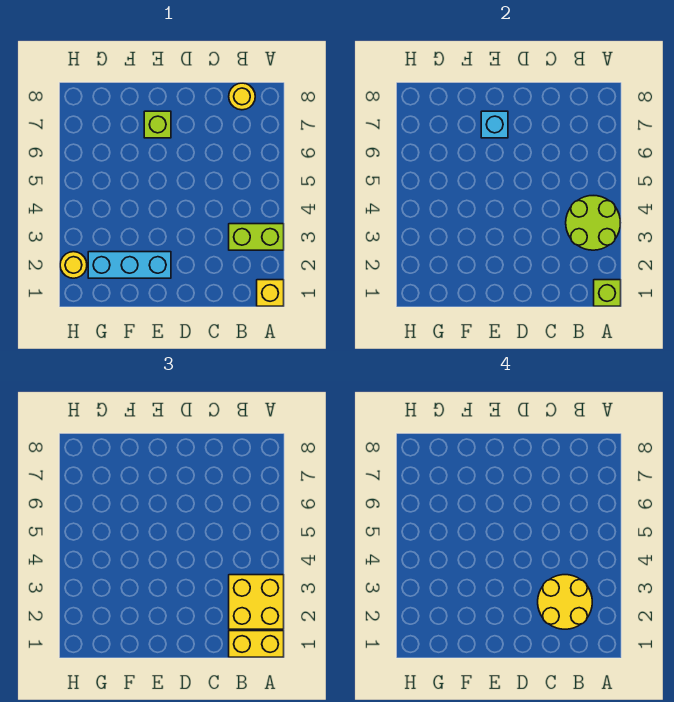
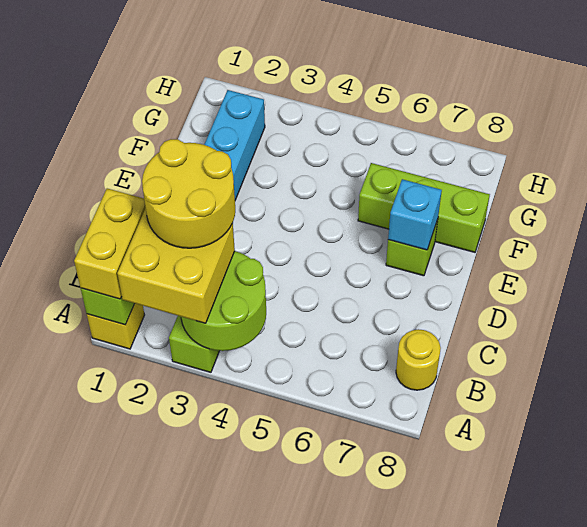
none -> lime 1x3 brick [358,163,490,252]
yellow 1x1 round brick [60,252,87,278] -> none

